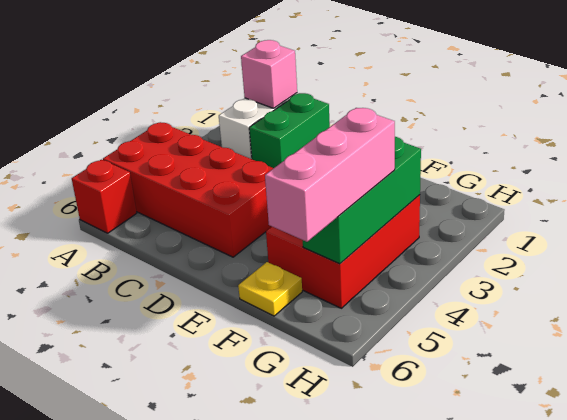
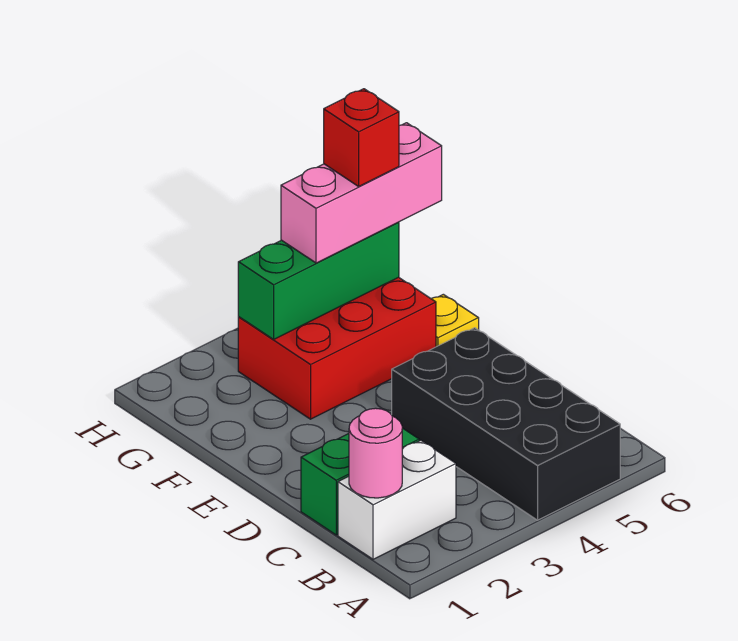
red 2x4 brick [103,122,273,257] -> black 2x4 brick [392,328,620,520]
red 1x1 brick [72,160,137,233] -> red 1x1 brick moved to [324,89,399,186]
pink 1x1 brick [241,40,297,108] -> pink 1x1 round brick [349,408,402,498]

